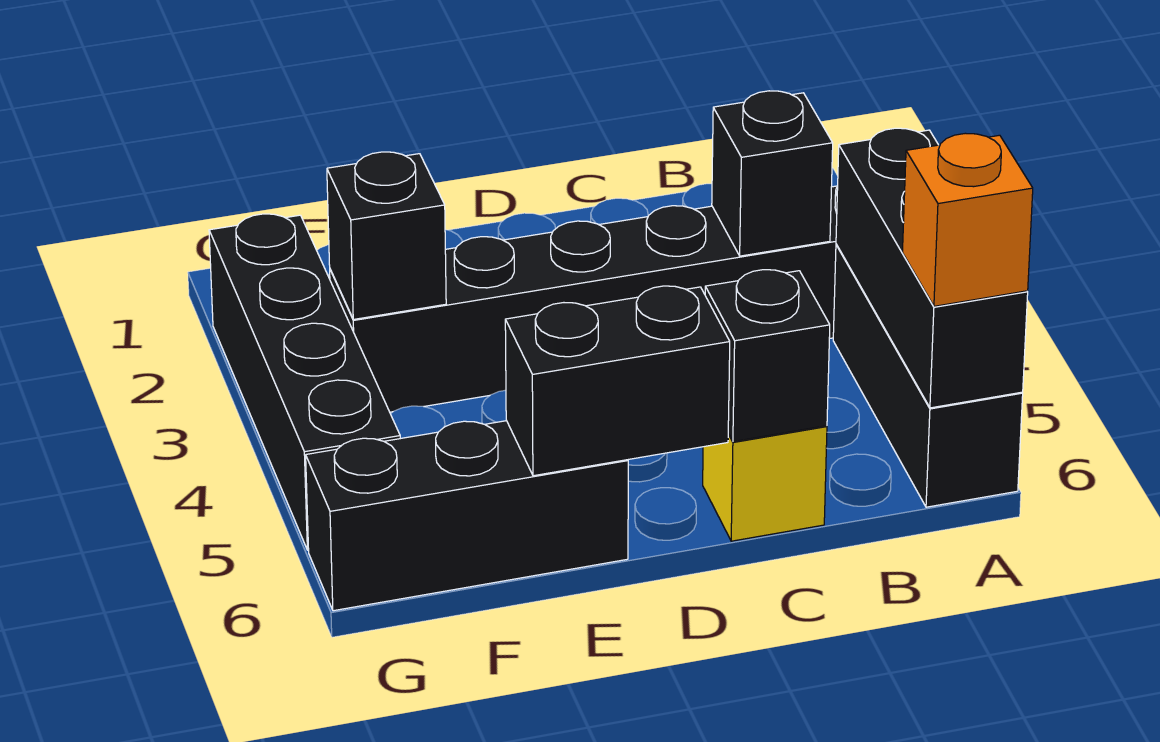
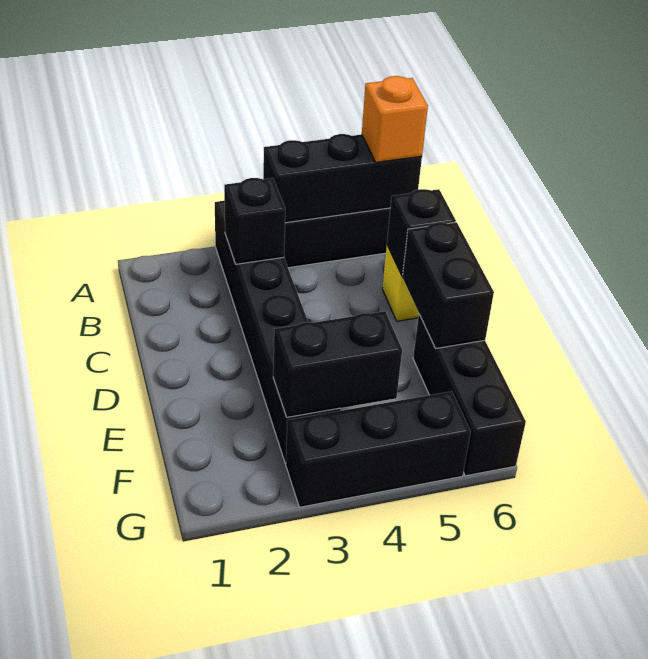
black 1x1 brick [327,152,446,319] -> black 1x2 brick [273,311,402,417]
black 1x4 brick [209,214,400,550] -> black 1x3 brick [286,391,471,507]

